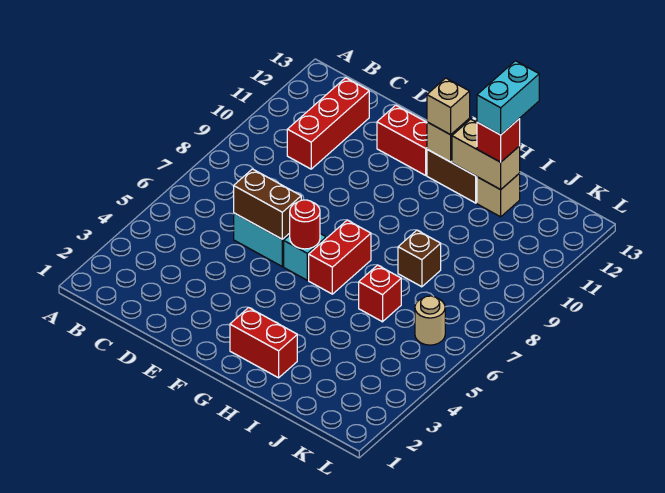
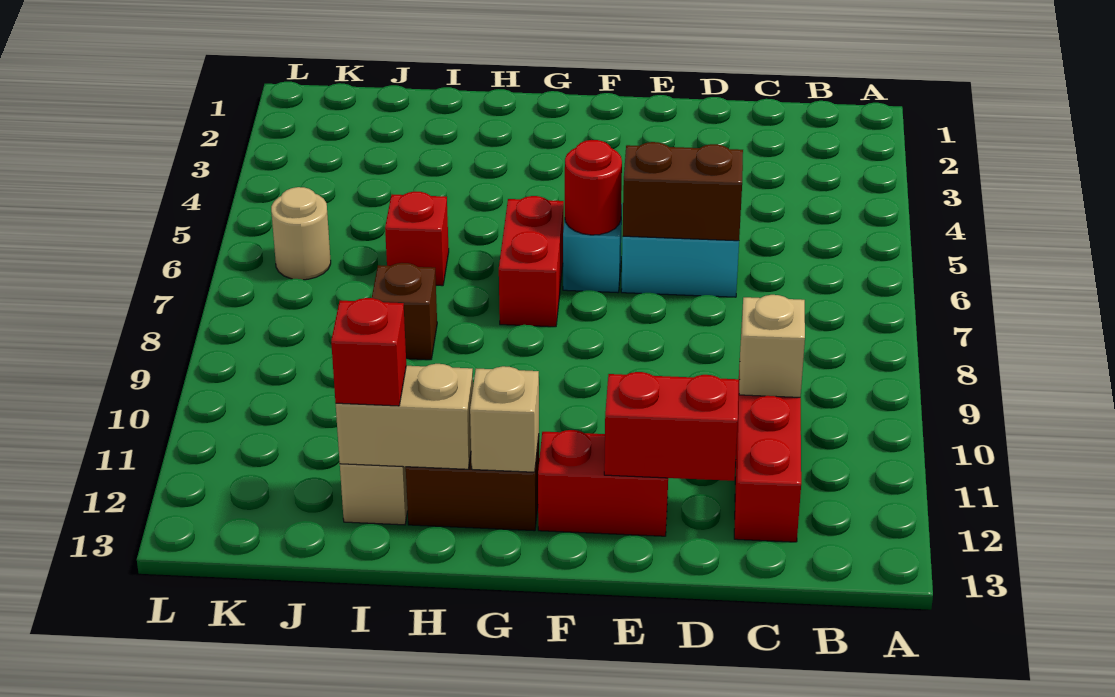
red 1x2 brick [230,308,297,378] -> red 1x2 brick moved to [604,372,739,481]
tan 1x1 brick [427,78,470,135] -> tan 1x1 brick moved to [739,295,805,397]
cyan 1x2 brick [477,61,539,135] -> none

